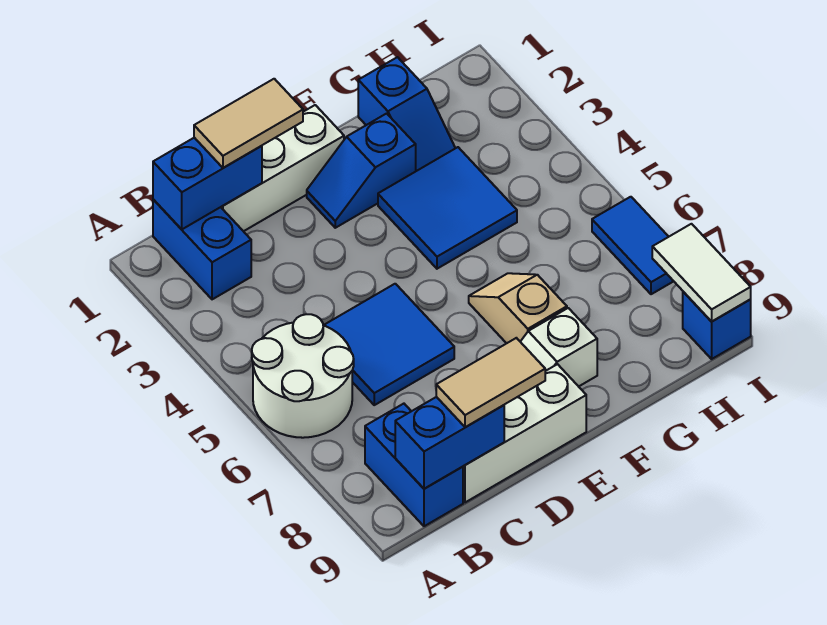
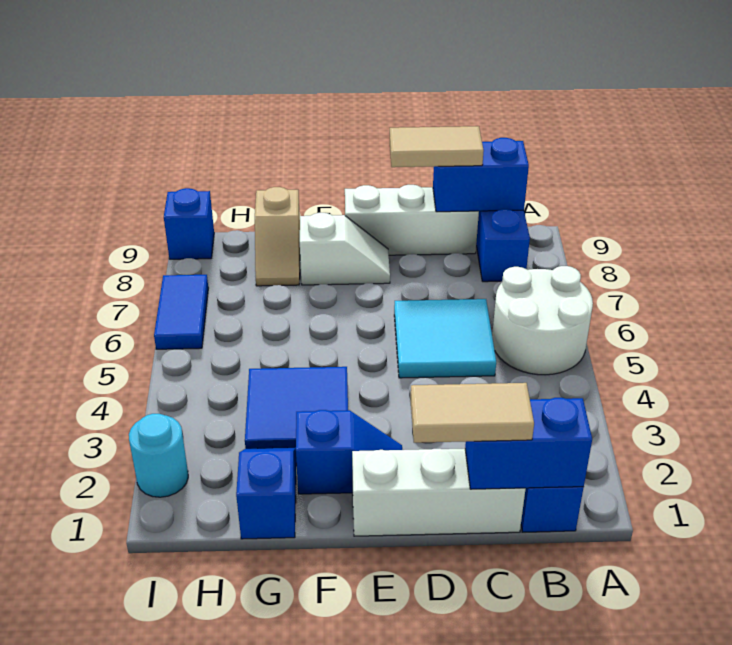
blue 2x2 tile [324,284,454,405] -> cyan 2x2 tile [394,299,496,378]
tan 1x2 slope [469,273,567,343] -> tan 1x2 slope moved to [255,187,300,286]
none -> cyan 1x1 round brick [129,414,188,497]
white 1x2 tile [652,224,751,322] -> none

